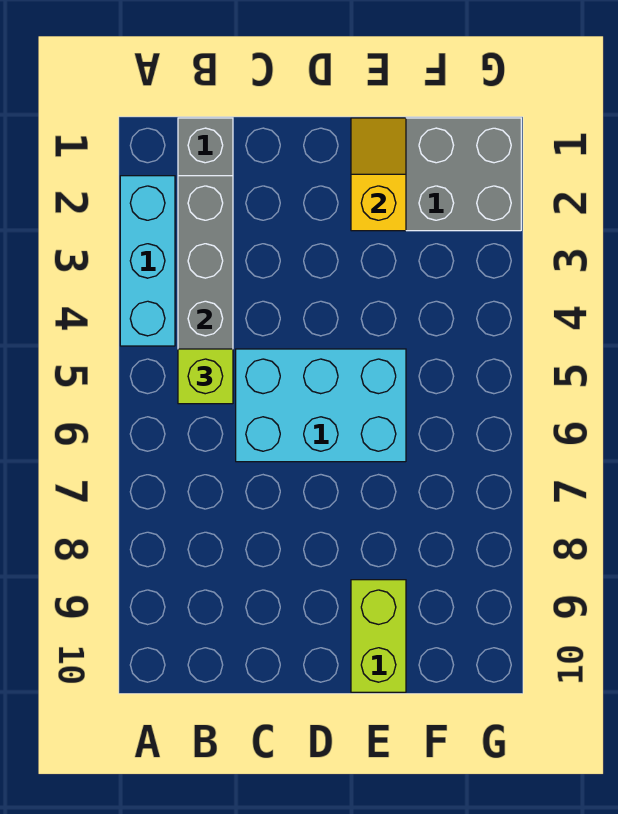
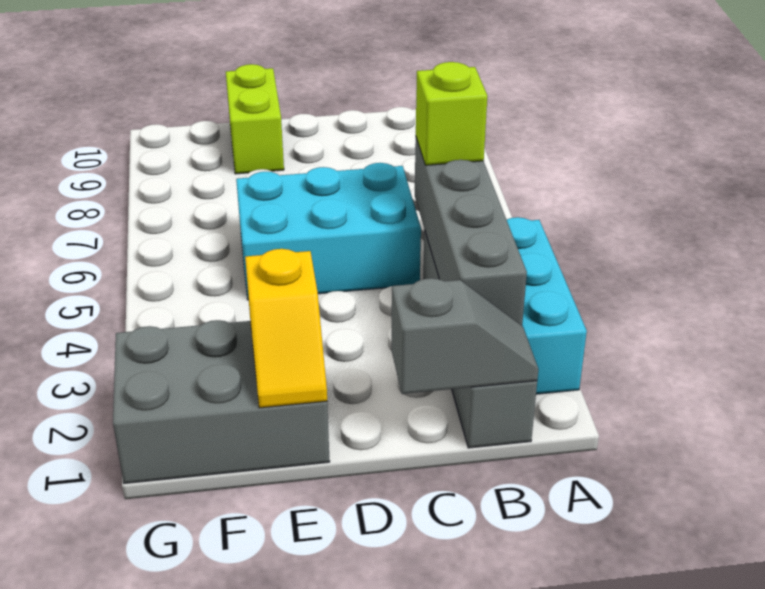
none -> grey 1x2 slope [392,278,539,394]

